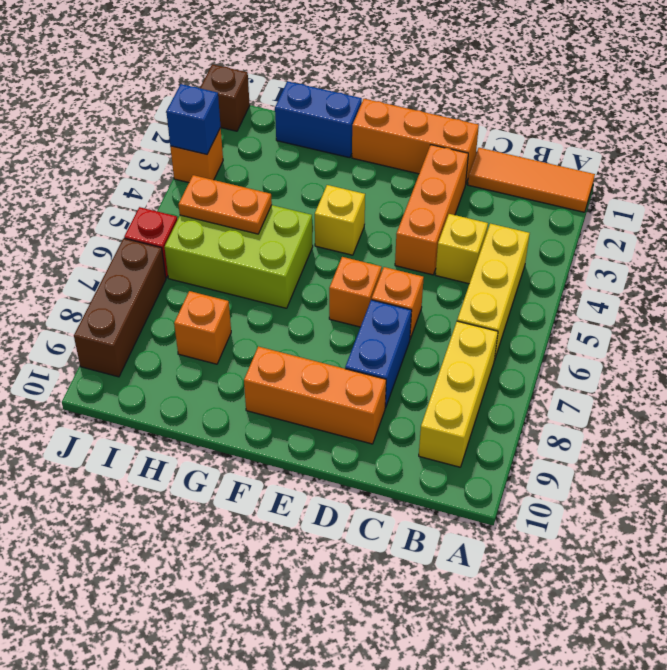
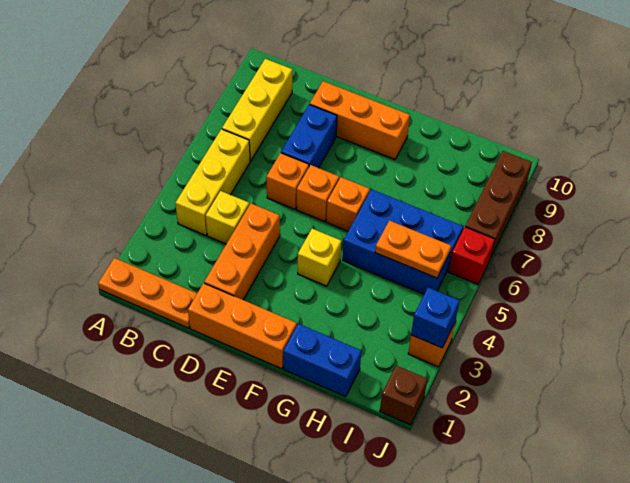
orange 1x3 tile [468,148,595,212] -> orange 1x3 plate [98,258,197,328]
lime 2x3 brick [165,205,313,308] -> blue 2x3 brick [343,189,463,294]
orange 1x1 brick [174,291,231,364] -> orange 1x1 brick moved to [326,177,370,231]

